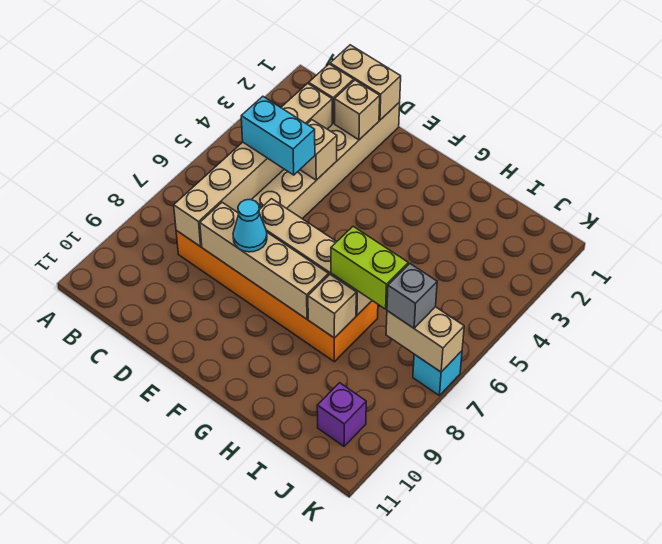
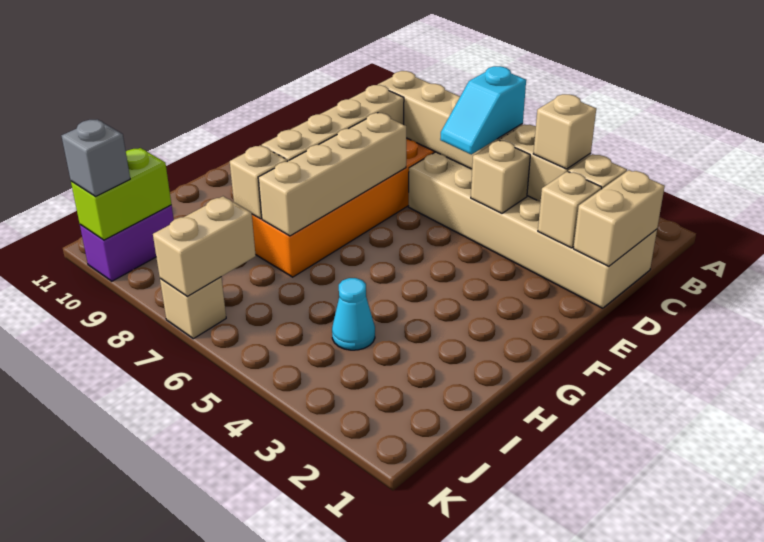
none -> tan 1x1 brick [533,94,596,169]
cyan 1x2 brick [241,96,315,175] -> cyan 1x2 slope [440,66,526,154]
cyan 1x1 cone [233,200,267,252] -> cyan 1x1 cone moved to [332,278,375,350]
lime 1x2 brick [331,227,408,309] -> lime 1x2 brick moved to [71,148,171,240]
grey 1x1 brick [387,264,437,328] -> grey 1x1 brick moved to [62,119,130,197]
purple 1x1 brick [317,383,366,446] -> purple 1x2 brick [80,205,174,281]
cyan 1x1 brick [413,351,462,395] -> tan 1x1 brick [160,277,226,339]

